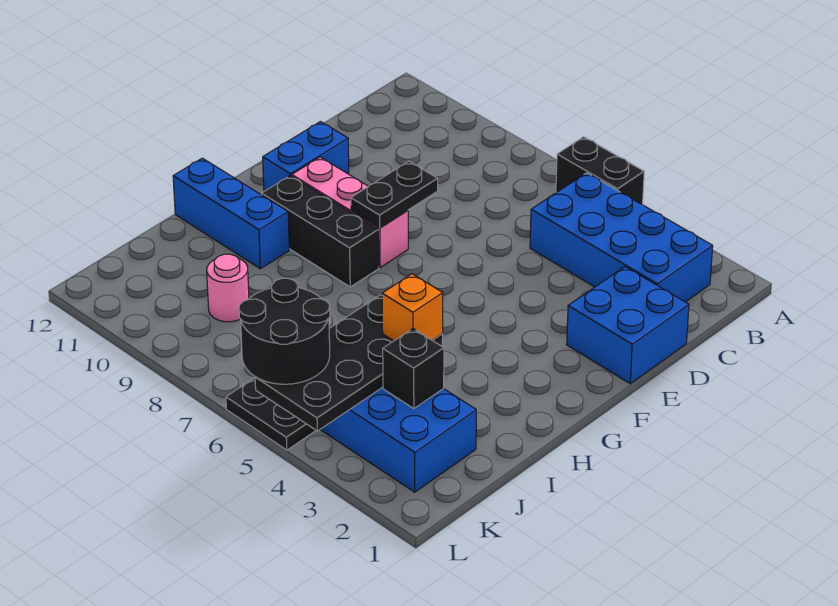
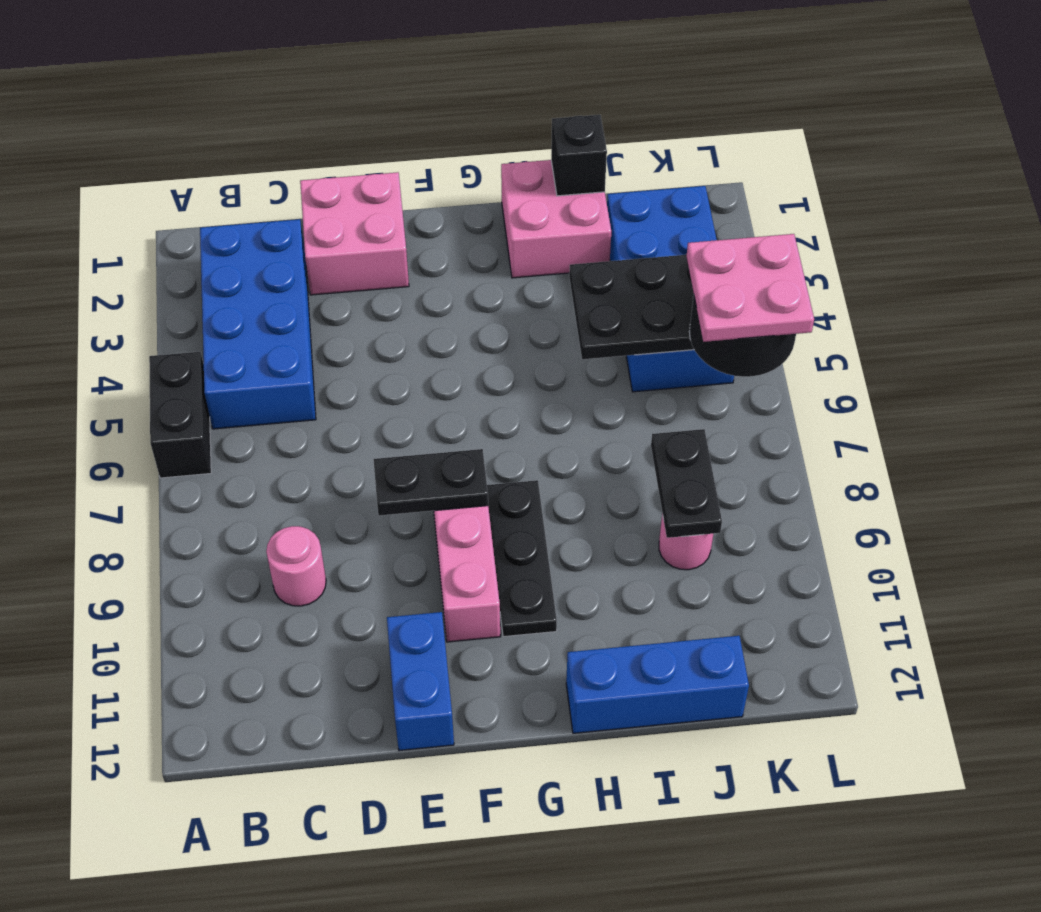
none -> pink 1x1 round brick [266,526,326,606]
blue 2x2 brick [567,267,689,384] -> pink 2x2 brick [300,172,409,295]
blue 1x2 brick [263,122,349,191] -> blue 1x2 brick turned to [387,612,454,751]
black 1x3 brick [262,176,379,287] -> black 1x3 plate [487,480,557,637]
none -> pink 2x2 brick [501,160,611,278]
blue 1x3 brick [173,158,289,269] -> blue 1x3 brick turned to [566,636,749,733]
orange 1x1 brick [382,274,443,341] -> none
black 1x1 brick [383,329,444,409] -> black 1x1 brick moved to [551,115,607,196]
none -> pink 2x2 plate [687,234,814,342]
black 1x2 plate [226,378,316,450] -> black 1x2 plate moved to [651,429,722,538]

